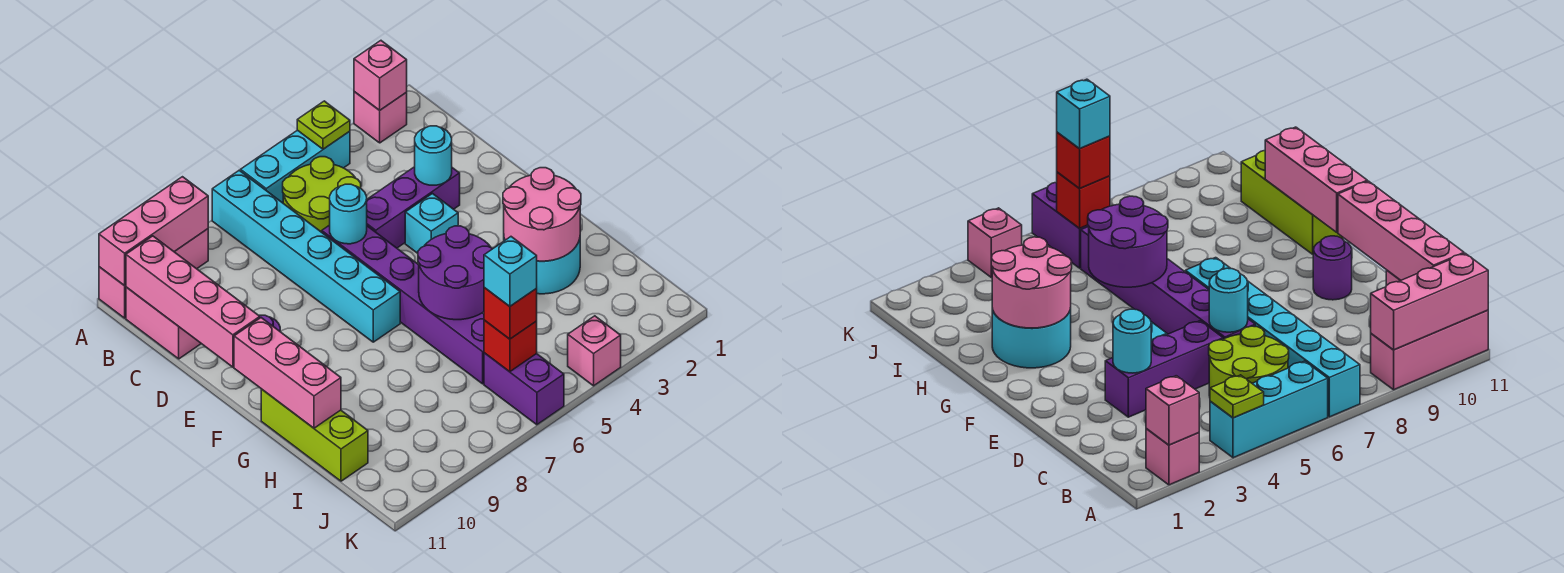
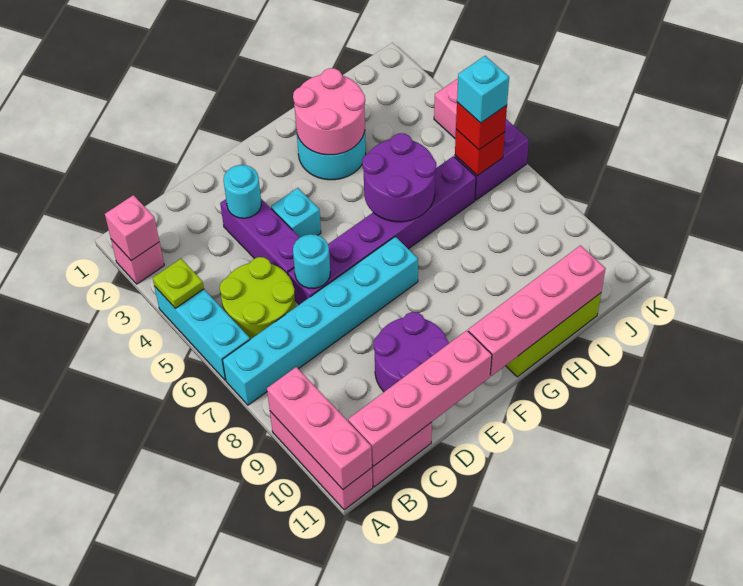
purple 1x1 round brick [1313,236,1352,300] -> purple 2x2 round brick [373,312,449,392]
pink 1x3 brick [234,318,341,428] -> pink 1x4 brick [468,245,606,376]

